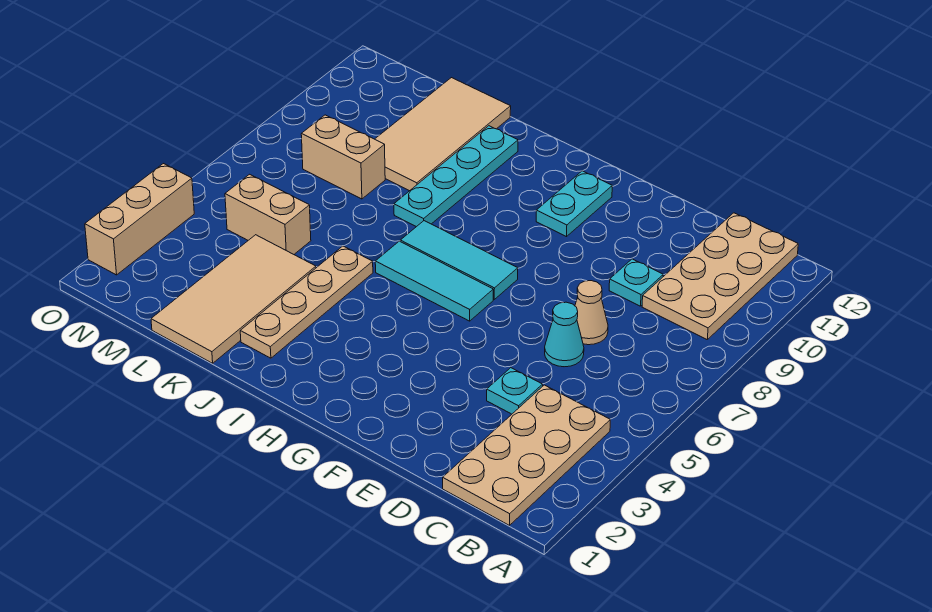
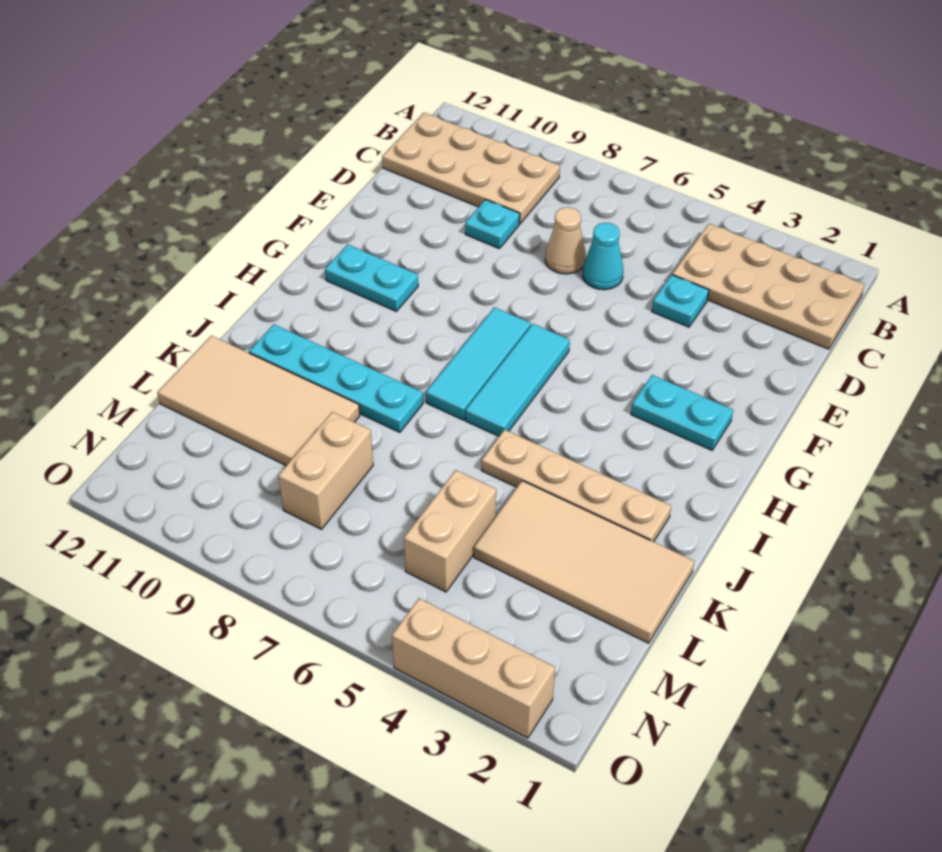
none -> cyan 1x2 plate [631,375,733,450]

